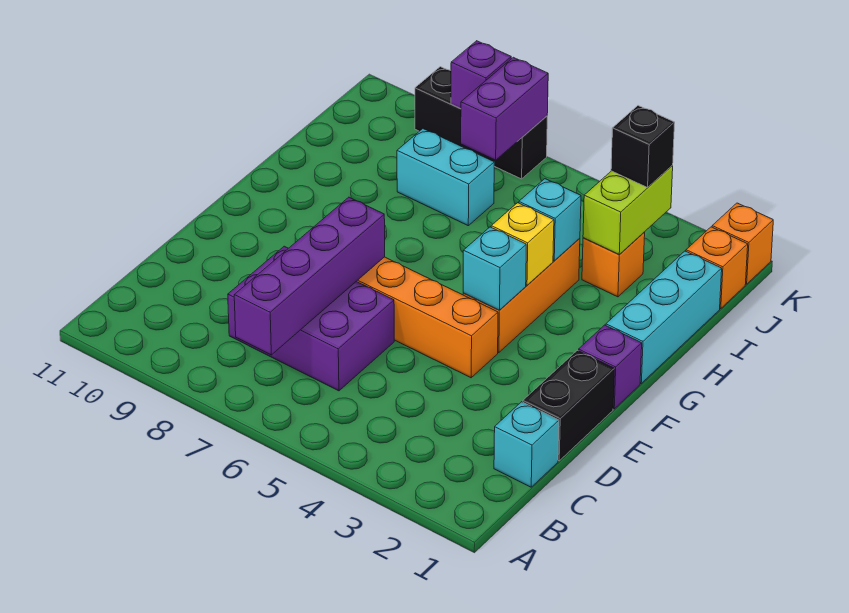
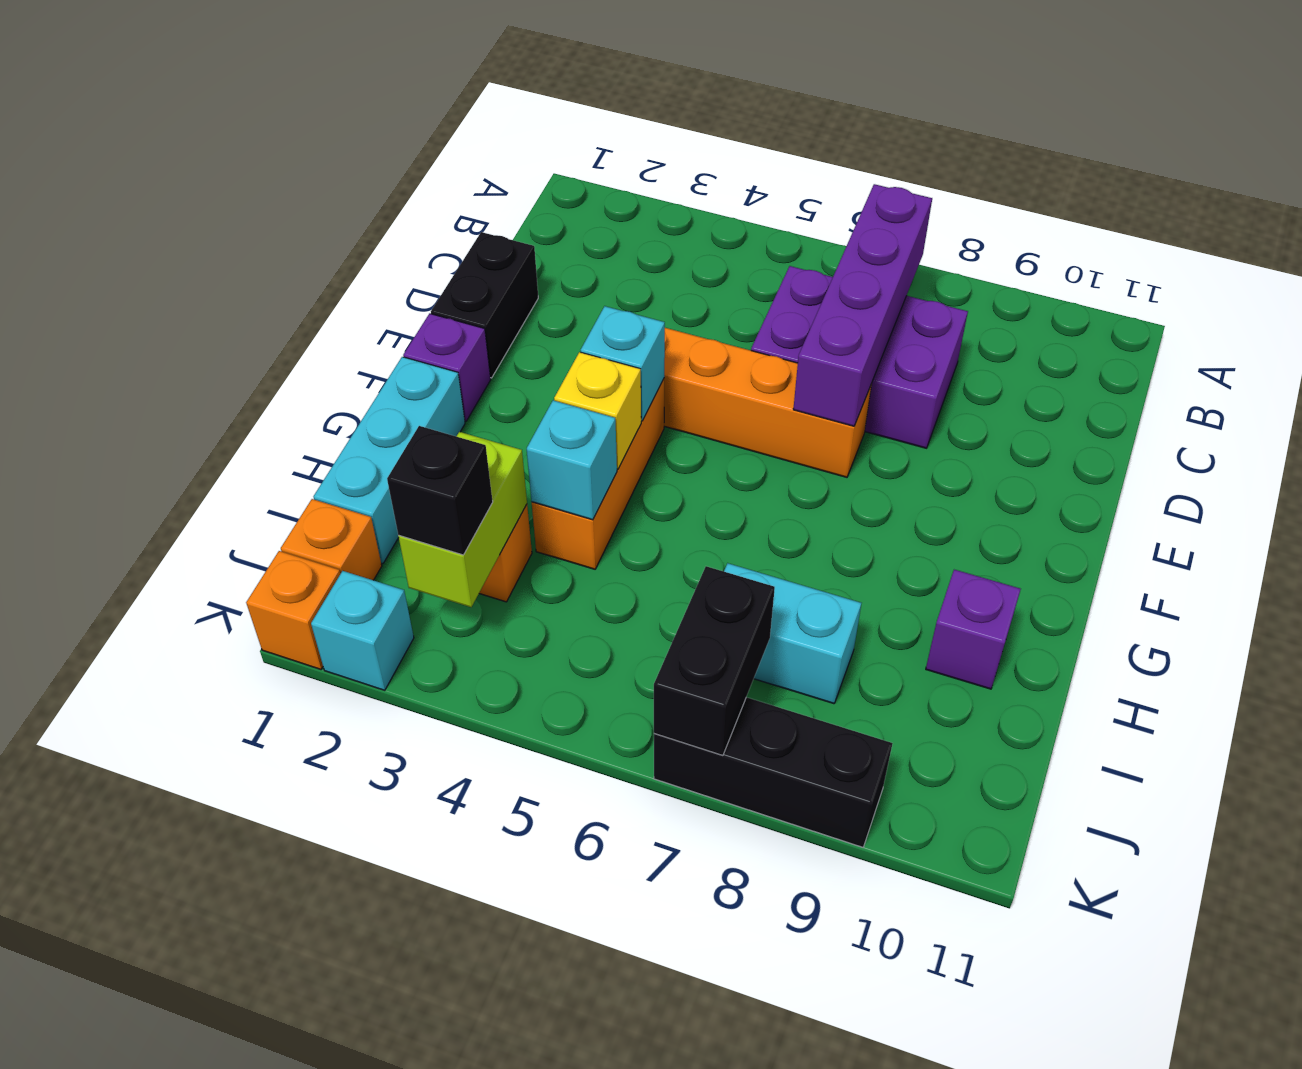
cyan 1x1 brick [494,402,559,487] -> cyan 1x1 brick moved to [311,571,414,690]
purple 1x2 brick [461,57,548,160] -> black 1x2 brick [654,566,775,755]
purple 1x1 brick [451,41,511,109] -> purple 1x1 brick moved to [926,570,1021,689]

